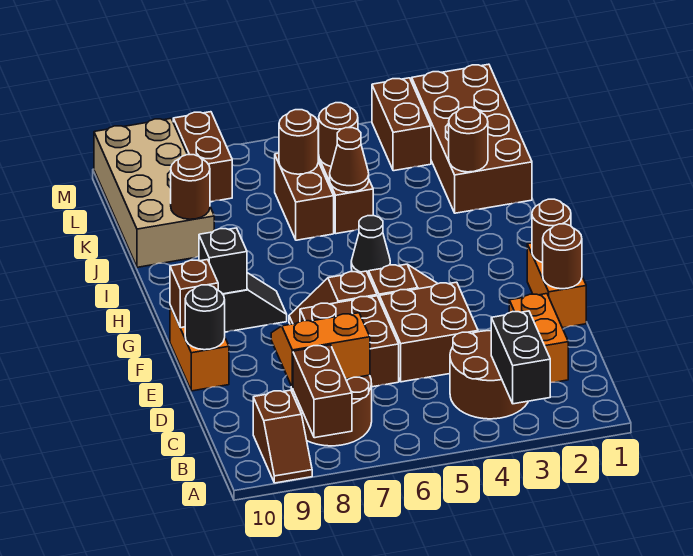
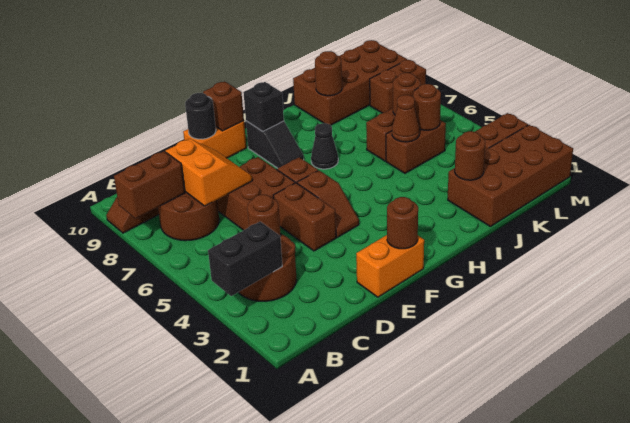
orange 1x2 brick [509,294,568,383] -> none
brown 2x2 brick [379,282,478,382] -> brown 1x2 brick [274,183,336,251]
brown 1x1 round brick [543,224,582,289] -> brown 1x1 round brick moved to [247,195,281,236]
black 1x1 cone [351,216,390,275] -> black 1x1 cone moved to [311,123,338,169]
tan 2x4 brick [94,119,214,267] -> brown 2x4 brick [293,40,407,125]

